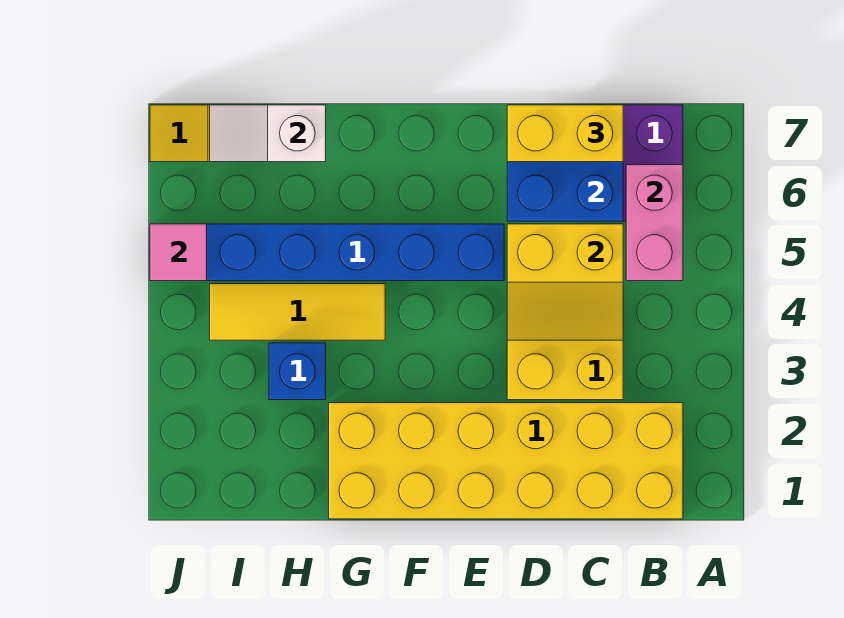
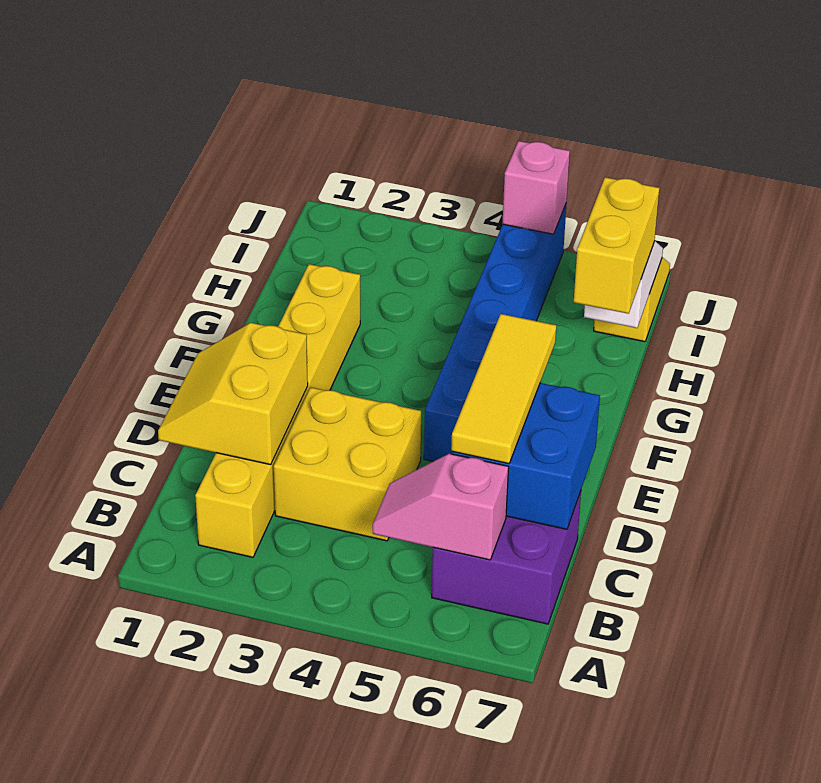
yellow 2x6 brick [329,403,683,519] -> yellow 1x6 brick [195,264,360,557]
pink 1x2 brick [626,165,683,281] -> pink 1x2 slope [373,454,509,560]
yellow 2x2 slope [507,224,623,340] -> yellow 2x2 slope moved to [158,323,308,465]
yellow 1x2 brick [507,105,623,162] -> yellow 1x2 brick moved to [574,177,659,314]
yellow 1x3 tile [210,284,385,340] -> yellow 1x3 tile moved to [451,314,556,464]
blue 1x1 brick [269,343,326,400] -> none
pink 1x1 tile [150,224,207,281] -> pink 1x1 brick [502,141,570,234]

